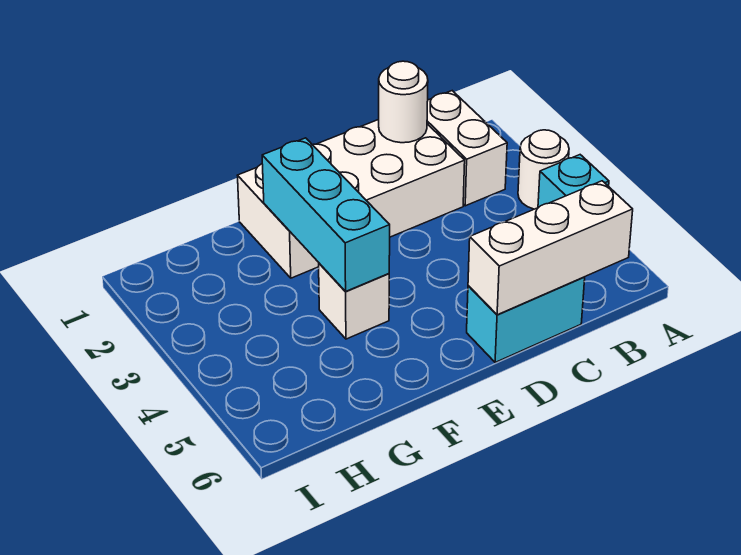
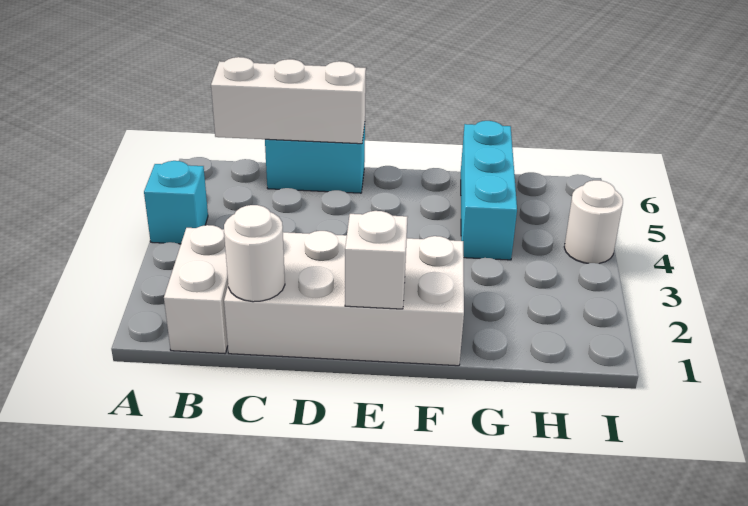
white 1x1 round brick [518,130,569,209] -> white 1x1 round brick moved to [564,180,623,264]
cyan 1x3 brick [262,138,390,292] -> cyan 1x3 brick moved to [461,121,517,260]
white 1x1 brick [319,263,389,339] -> white 1x1 brick moved to [345,211,408,309]

